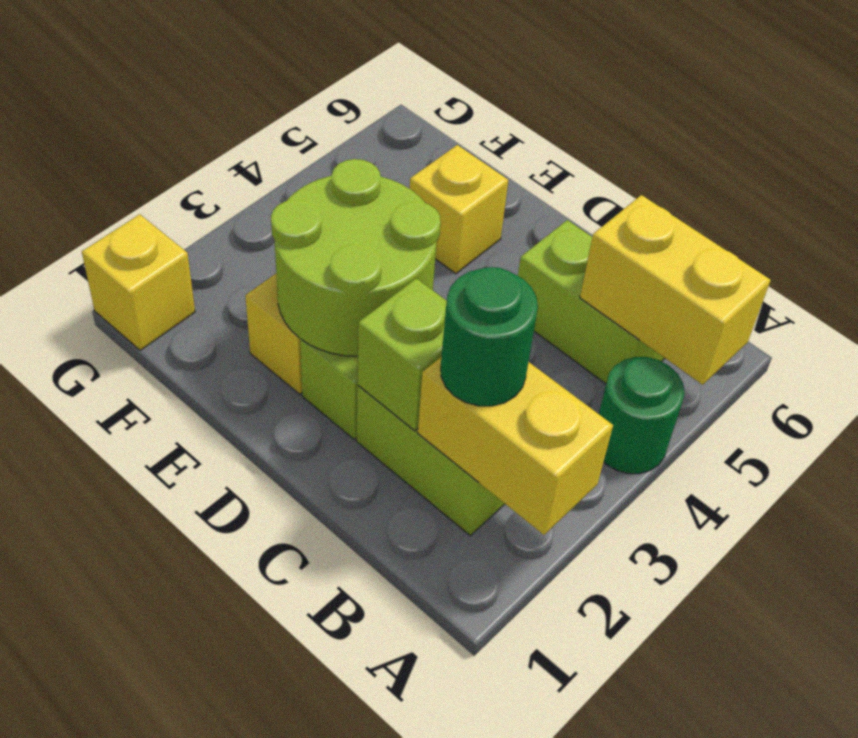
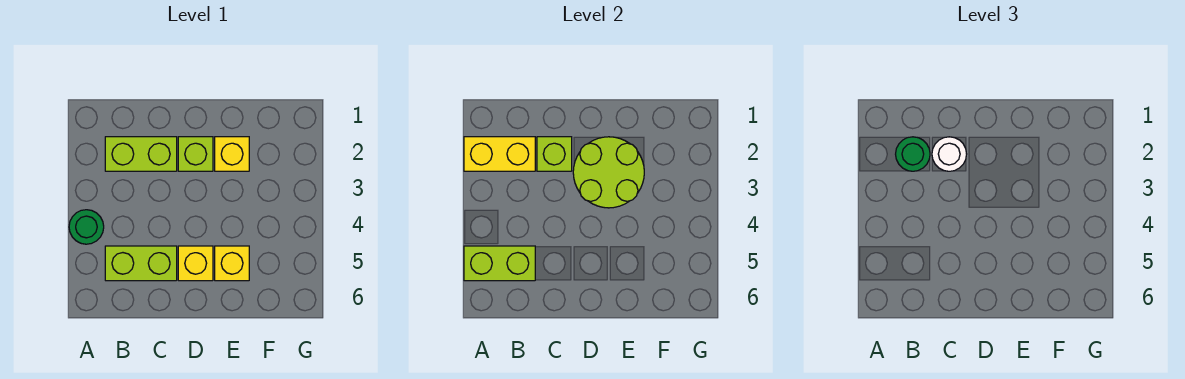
yellow 1x2 brick [580,195,771,385] -> lime 1x2 brick [464,246,535,281]
none -> white 1x1 round brick [932,137,967,171]
yellow 1x1 brick [82,214,195,350] -> yellow 1x1 brick moved to [178,246,213,281]

